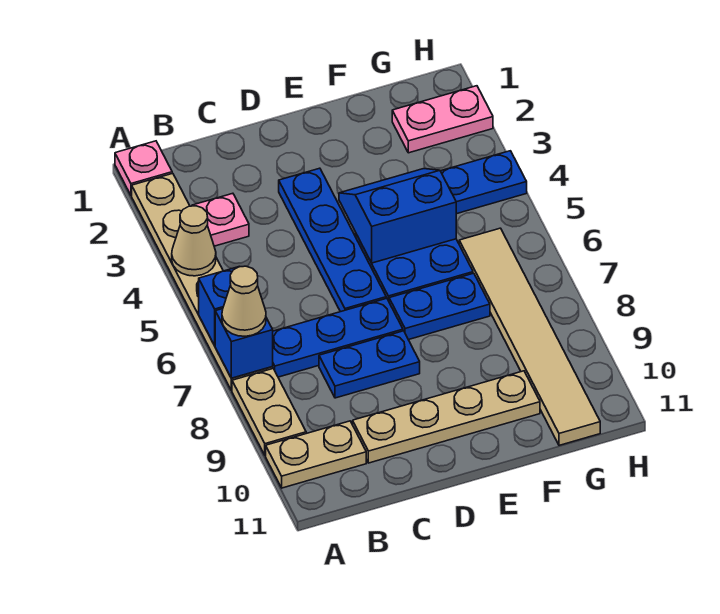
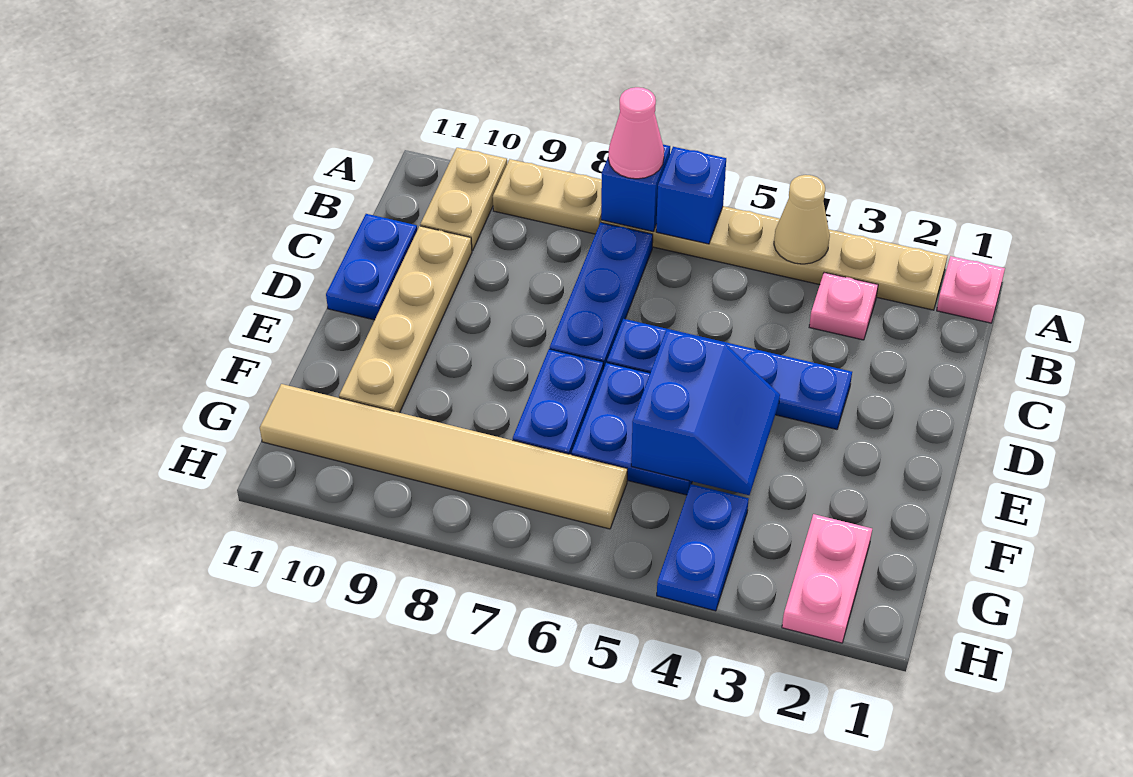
tan 1x1 cone [222,266,266,336] -> pink 1x1 cone [608,87,664,179]
blue 1x2 plate [319,331,420,398] -> blue 1x2 plate moved to [326,214,417,320]

